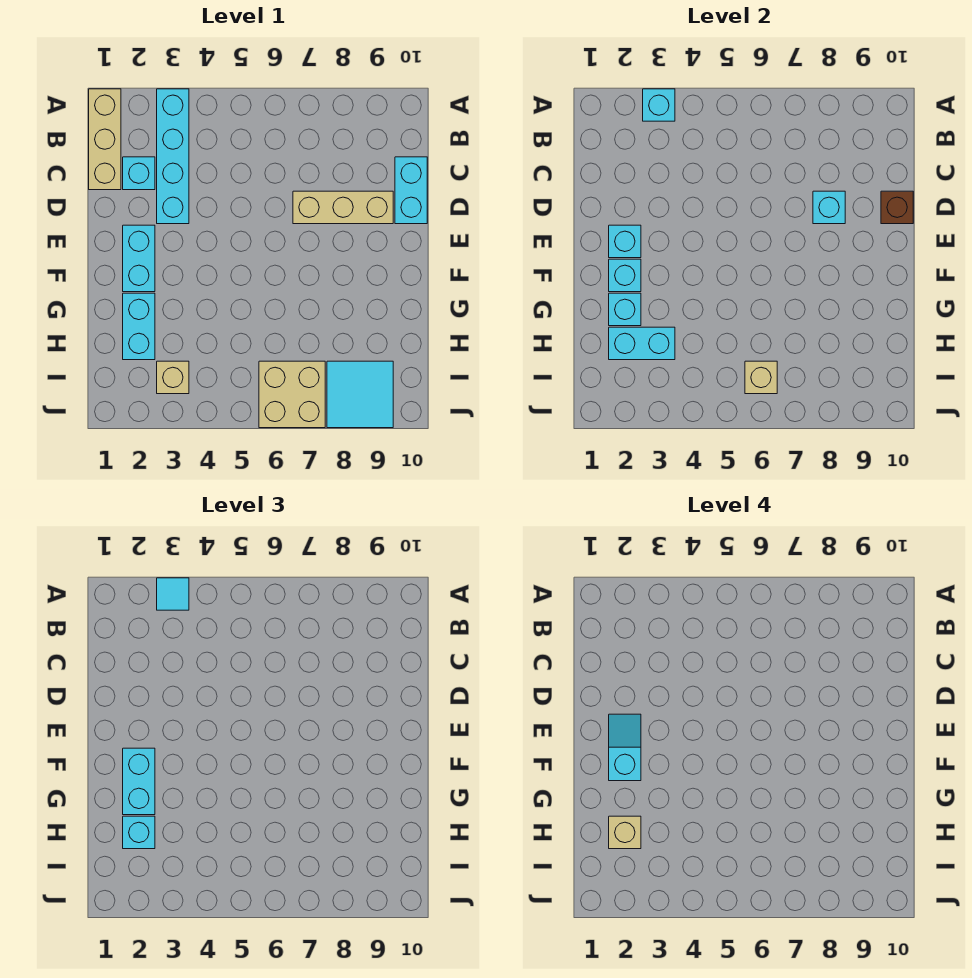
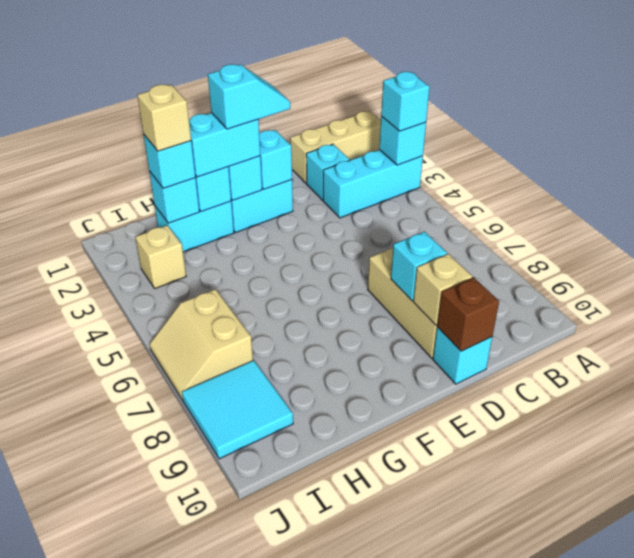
cyan 1x4 brick [157,89,189,224] -> cyan 1x3 brick [323,150,423,218]
cyan 1x1 tile [157,578,189,610] -> cyan 1x1 brick [381,72,430,131]
cyan 1x2 brick [395,157,427,224] -> cyan 1x1 brick [433,327,492,384]
cyan 1x2 brick [609,327,675,360] -> cyan 1x1 brick [149,171,199,223]
tan 2x2 brick [259,361,325,428] -> tan 2x2 slope [150,289,253,400]
tan 1x1 brick [745,361,777,394] -> tan 1x1 brick moved to [413,254,472,325]

